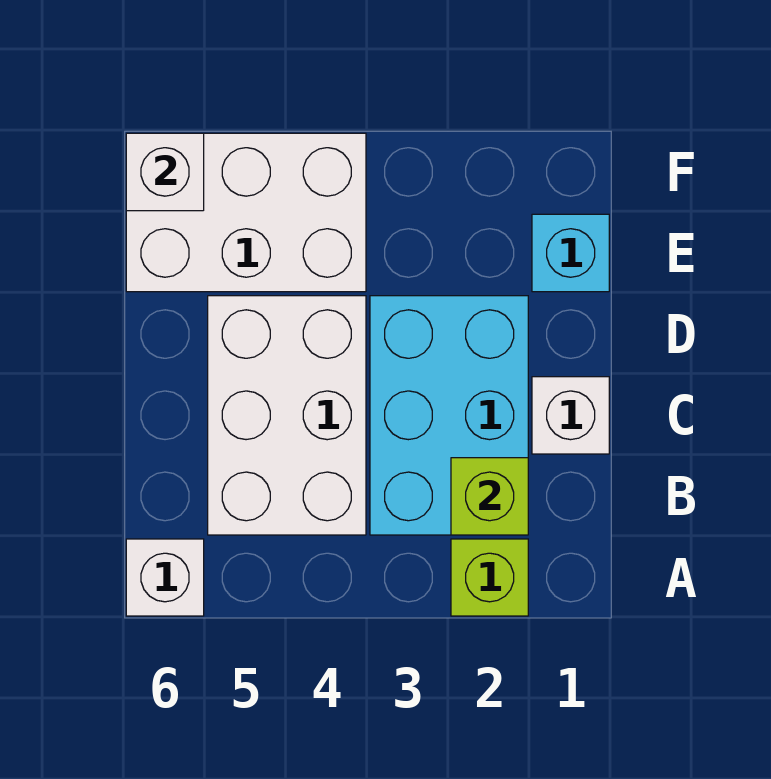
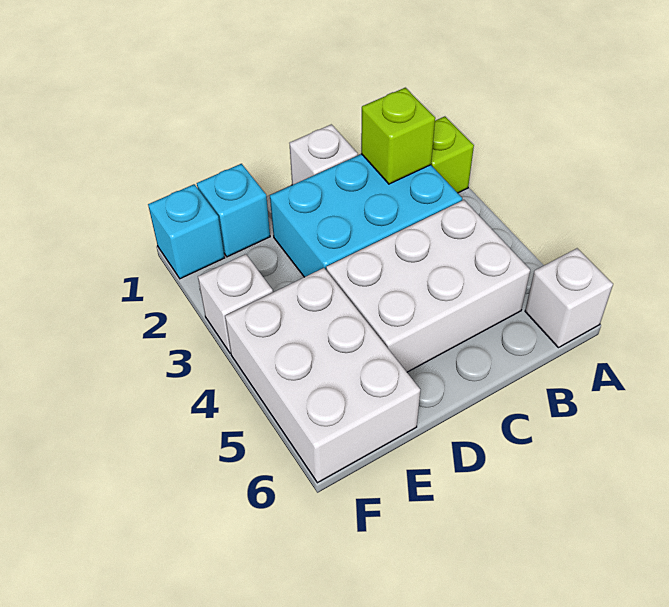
none -> cyan 1x1 brick [148,184,225,279]
white 1x1 brick [126,133,204,211] -> white 1x1 brick moved to [198,254,273,353]

